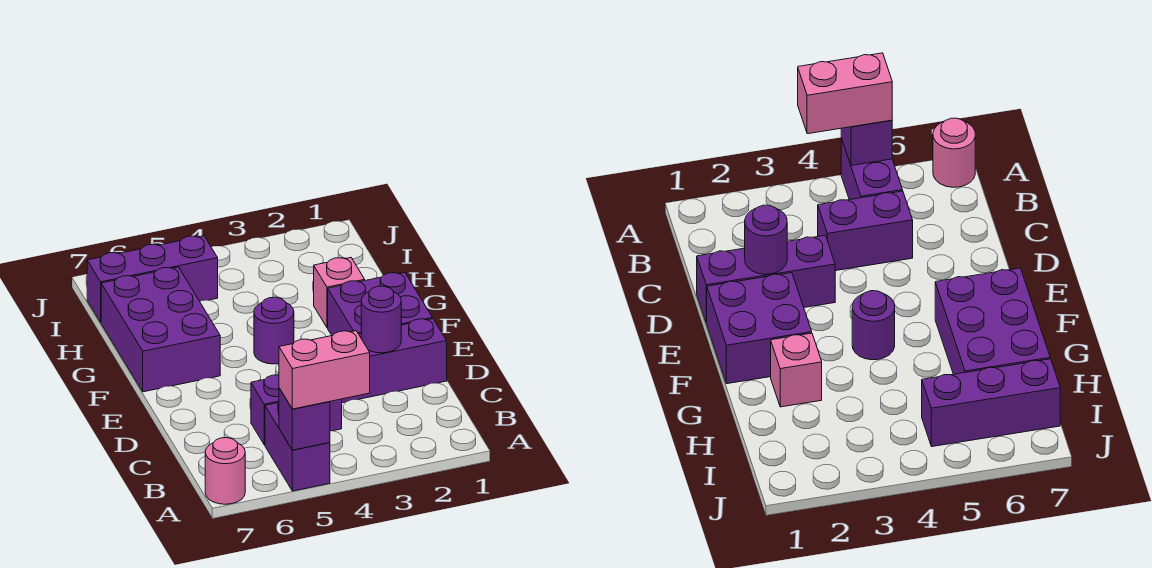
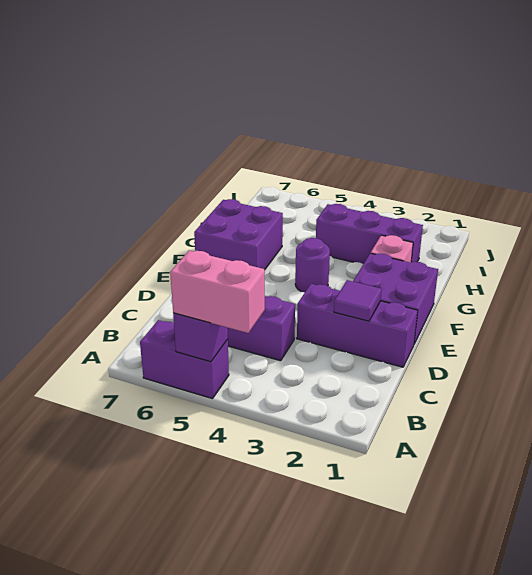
purple 1x2 brick [265,403,330,491] -> purple 1x2 brick turned to [140,320,229,399]
pink 1x1 round brick [205,438,245,504] -> none
purple 1x1 round brick [361,286,401,353] -> purple 1x1 tile [334,280,382,321]
purple 2x3 brick [101,267,220,392] -> purple 2x2 brick [194,199,283,269]
purple 1x3 brick [87,236,218,322] -> purple 1x3 brick moved to [316,204,423,264]

